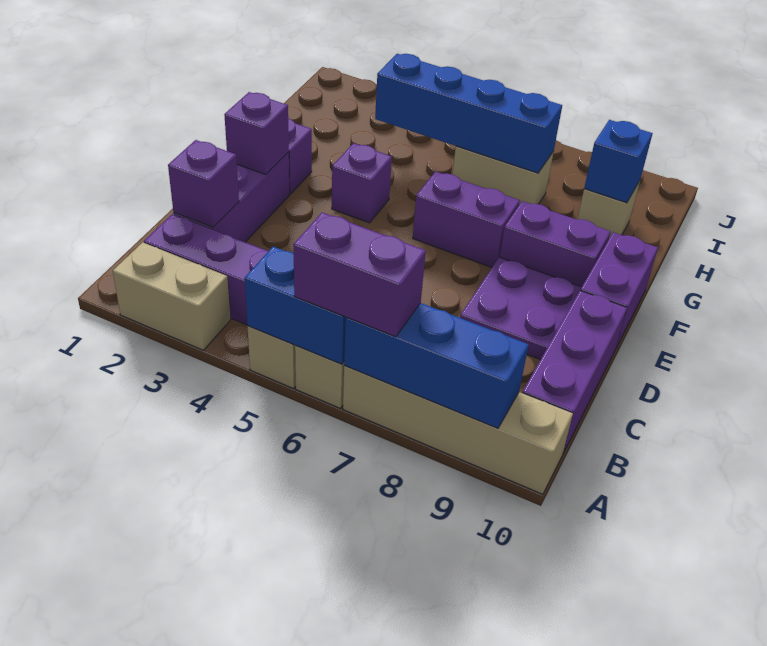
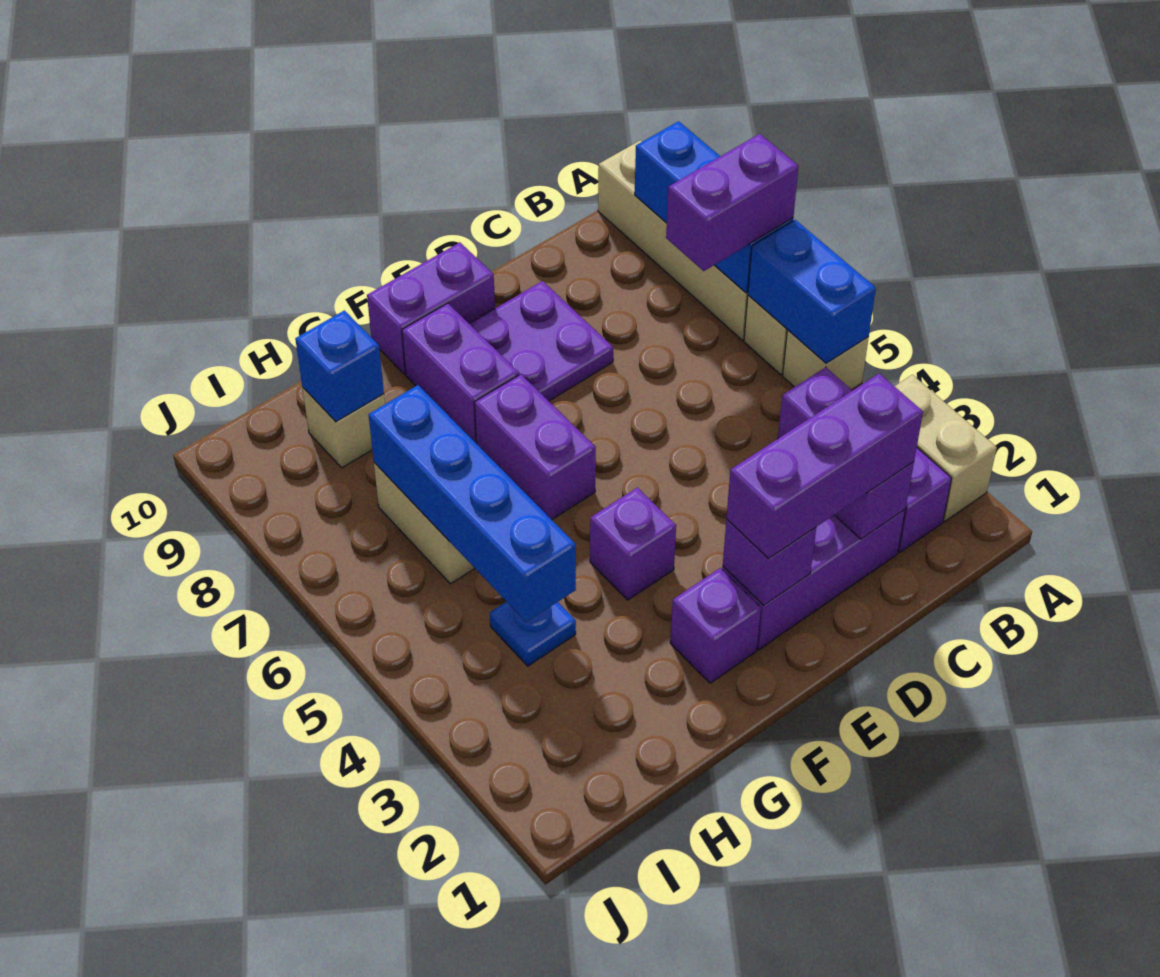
purple 1x2 brick [293,212,426,337] -> purple 1x2 brick turned to [666,134,799,271]
purple 1x3 brick [522,291,627,453] -> purple 1x3 brick moved to [726,373,923,559]
none -> blue 1x1 plate [490,602,576,666]

